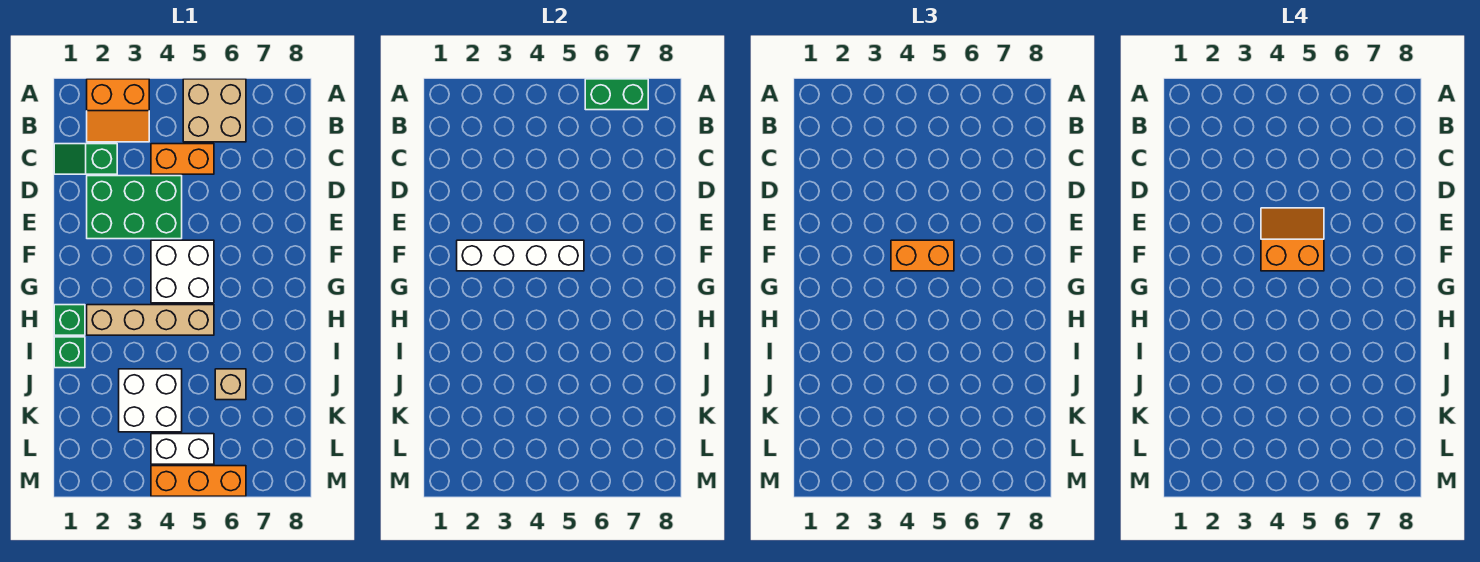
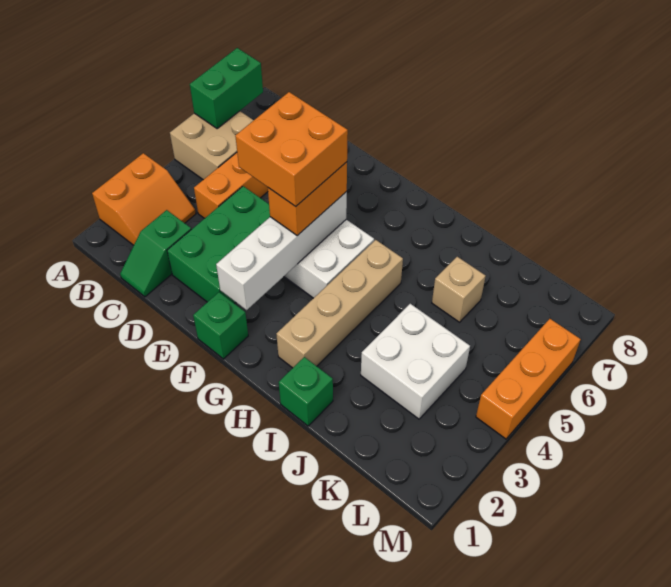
orange 2x2 slope [1261,208,1324,271] -> orange 2x2 brick [235,92,348,206]
green 1x1 brick [54,305,85,335] -> green 1x1 brick moved to [193,292,248,359]
white 1x2 brick [151,434,214,464] -> none

